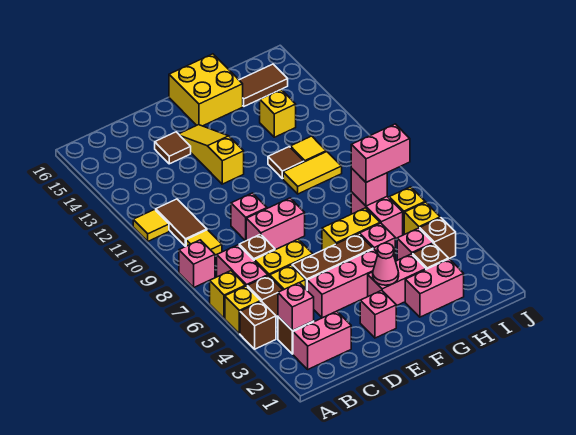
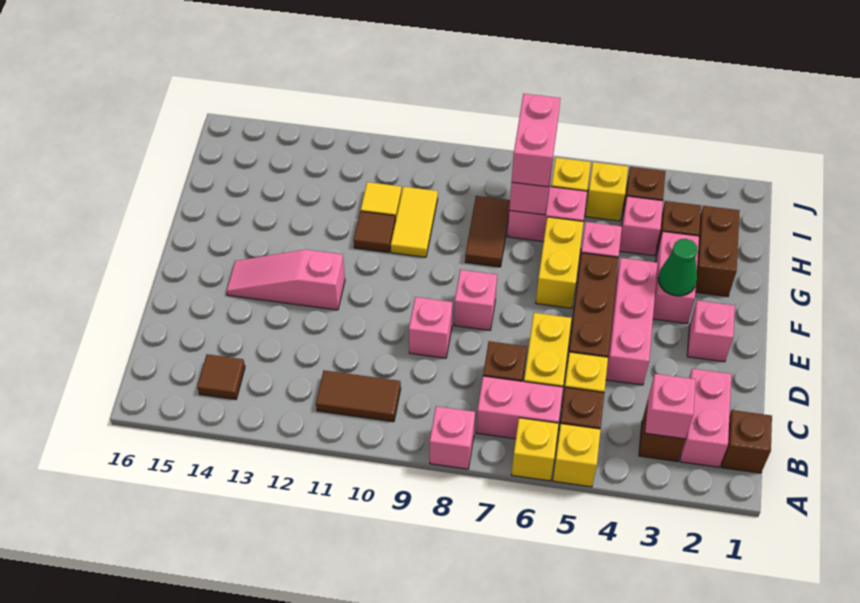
brown 1x1 brick [240,301,276,349] -> brown 1x1 brick moved to [721,410,772,473]
yellow 1x1 tile [133,210,169,241] -> none
yellow 1x1 tile [186,230,222,255] -> none
pink 1x2 brick [246,198,305,250] -> pink 1x1 brick [454,270,497,330]
brown 1x1 tile [155,132,191,164] -> brown 1x1 tile moved to [197,354,245,400]
yellow 1x3 slope [179,125,244,184] -> pink 1x3 slope [227,250,345,310]
pink 1x1 cone [373,243,399,285] -> green 1x1 cone [658,239,698,296]
yellow 2x2 brick [169,54,243,126] -> none
pink 1x2 brick [405,259,464,317] -> brown 1x2 brick [695,206,740,297]
yellow 1x1 brick [260,90,296,137] -> none
brown 1x2 tile [239,64,288,106] -> brown 1x2 tile moved to [465,196,510,267]

